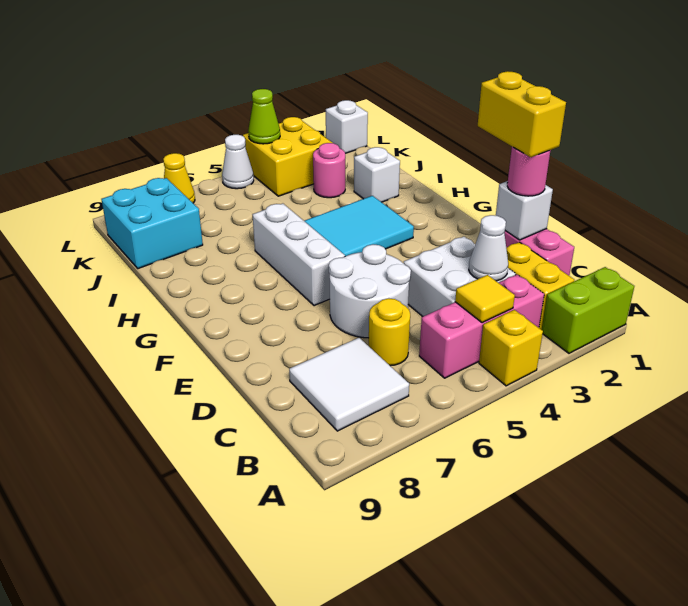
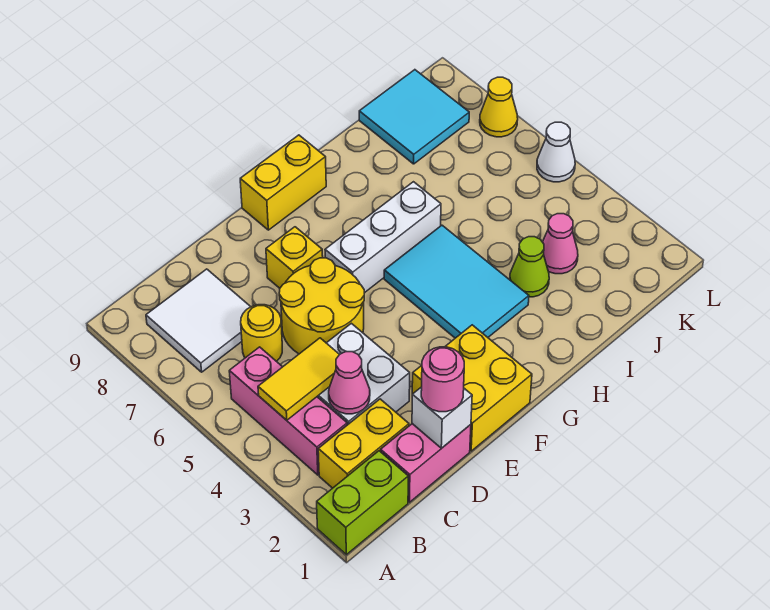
lime 1x2 brick [542,267,634,353] -> lime 1x2 brick turned to [317,451,408,555]
yellow 1x1 brick [479,310,543,386] -> yellow 1x1 brick moved to [266,227,323,288]
yellow 1x1 tile [455,275,515,323] -> yellow 1x2 tile [258,338,340,420]
white 1x1 cone [469,215,508,281] -> pink 1x1 cone [329,352,370,414]
yellow 1x2 brick [478,71,566,157] -> yellow 1x2 brick moved to [240,135,326,230]
white 2x2 round brick [329,244,411,338] -> yellow 2x2 round brick [279,258,364,354]
white 1x1 brick [354,147,400,202] -> none
pink 1x1 round brick [313,143,345,198] -> pink 1x1 cone [543,214,578,274]
cyan 2x2 brick [101,178,203,269] -> cyan 2x2 tile [359,70,469,164]
yellow 2x2 brick [243,117,332,196] -> yellow 2x2 brick moved to [412,325,532,451]
white 1x1 brick [326,100,368,153] -> none
lime 1x1 cone [248,89,280,144] -> lime 1x1 cone moved to [510,237,549,297]

